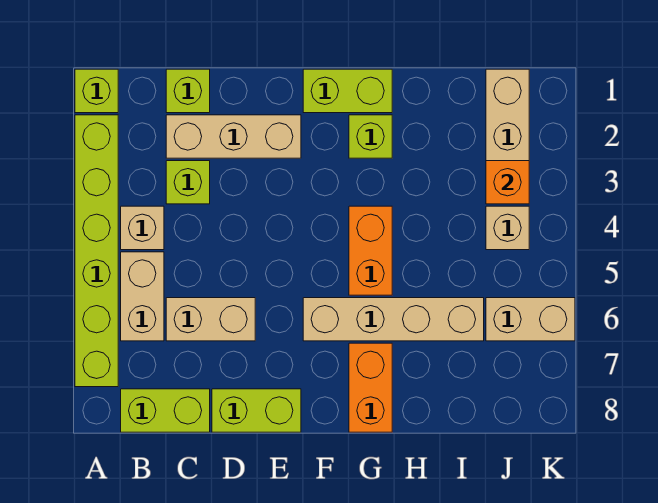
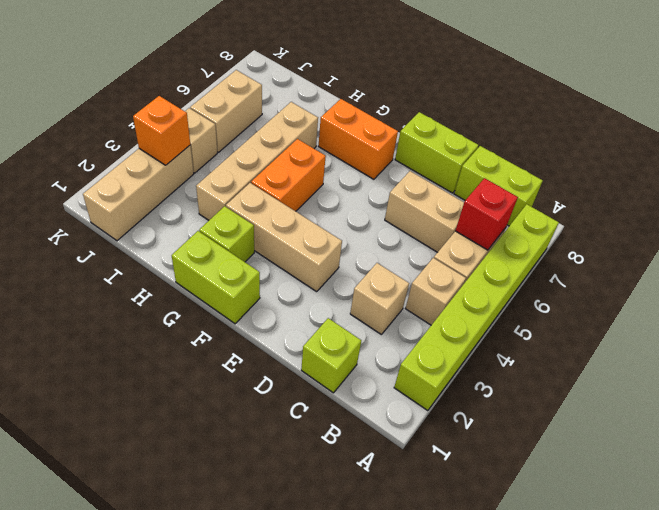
lime 1x1 brick [75,69,118,113] -> none
none -> red 1x1 brick [455,178,518,250]
tan 1x3 brick [166,115,301,158] -> tan 1x3 brick moved to [226,183,342,292]
lime 1x1 brick [166,161,210,204] -> tan 1x1 brick [350,263,409,335]
tan 1x4 brick [303,298,484,341] -> tan 1x4 brick turned to [196,102,318,220]
orange 1x2 brick [349,343,392,432] -> orange 1x2 brick turned to [318,99,398,179]
tan 1x2 brick [486,298,575,341] -> tan 1x2 brick turned to [190,70,262,152]

